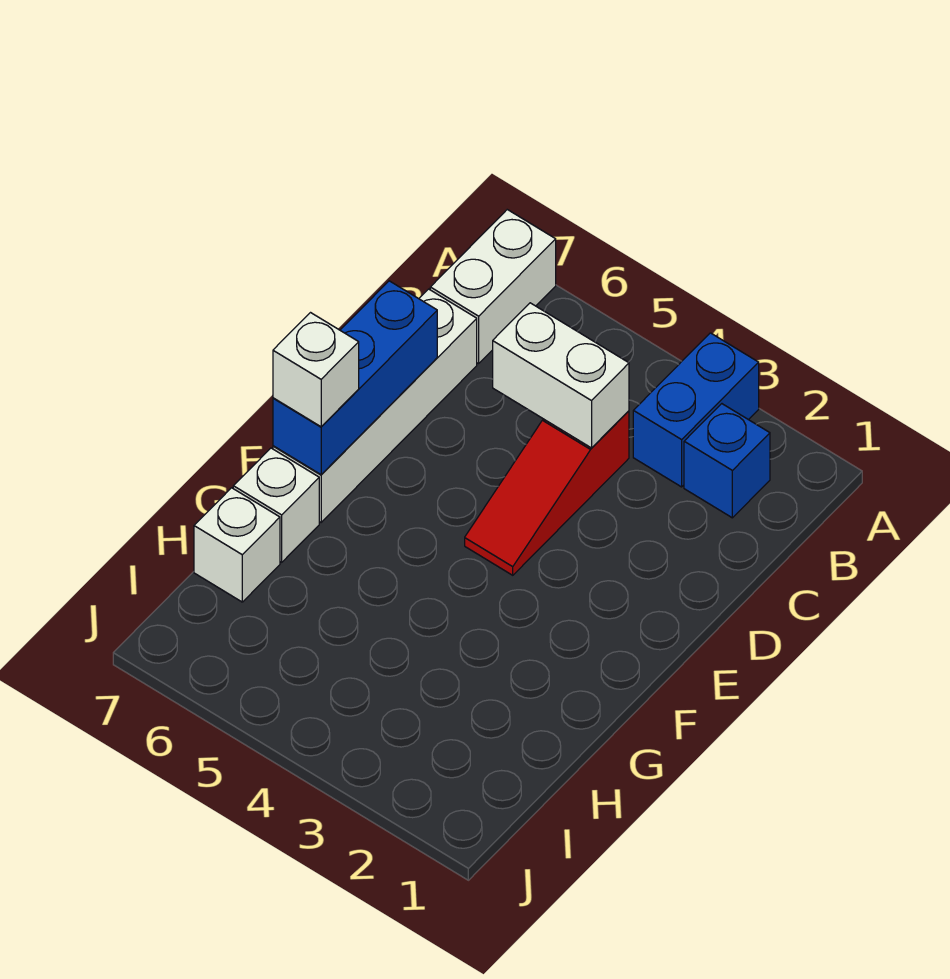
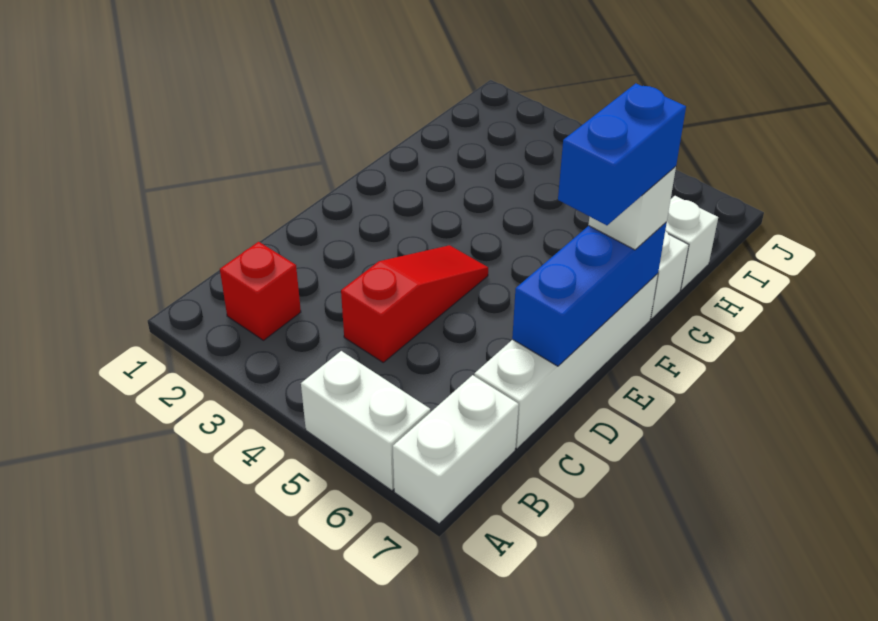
blue 1x2 brick [633,333,759,487] -> blue 1x2 brick moved to [558,84,686,225]
blue 1x1 brick [684,404,770,518] -> red 1x1 brick [220,242,301,340]
white 1x2 brick [493,303,629,448] -> white 1x2 brick moved to [301,351,430,491]

